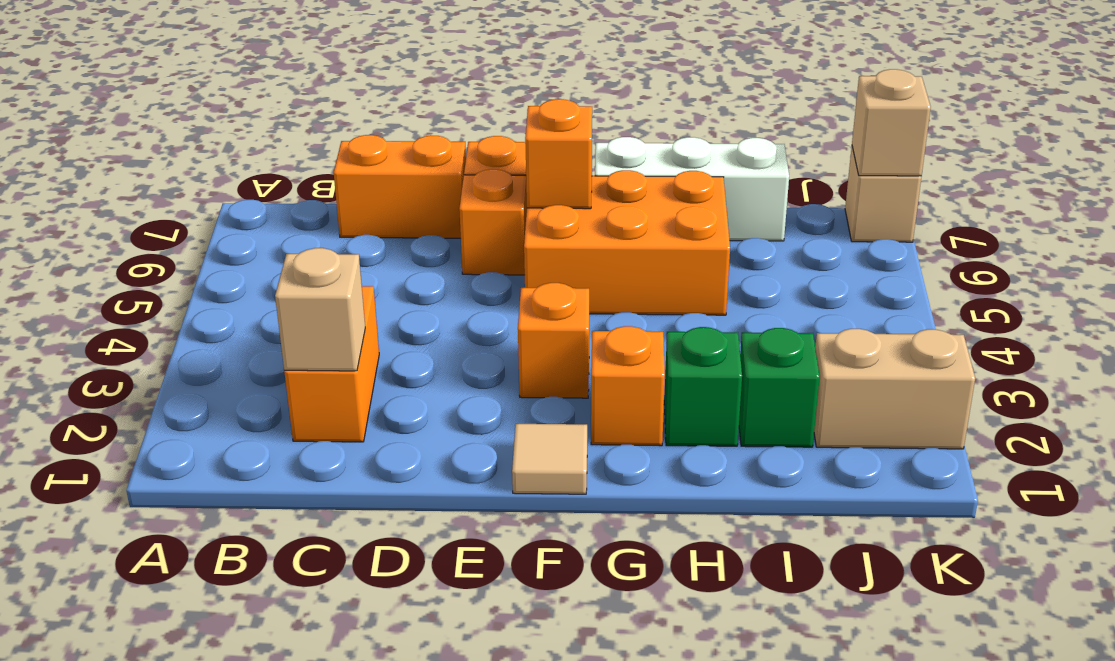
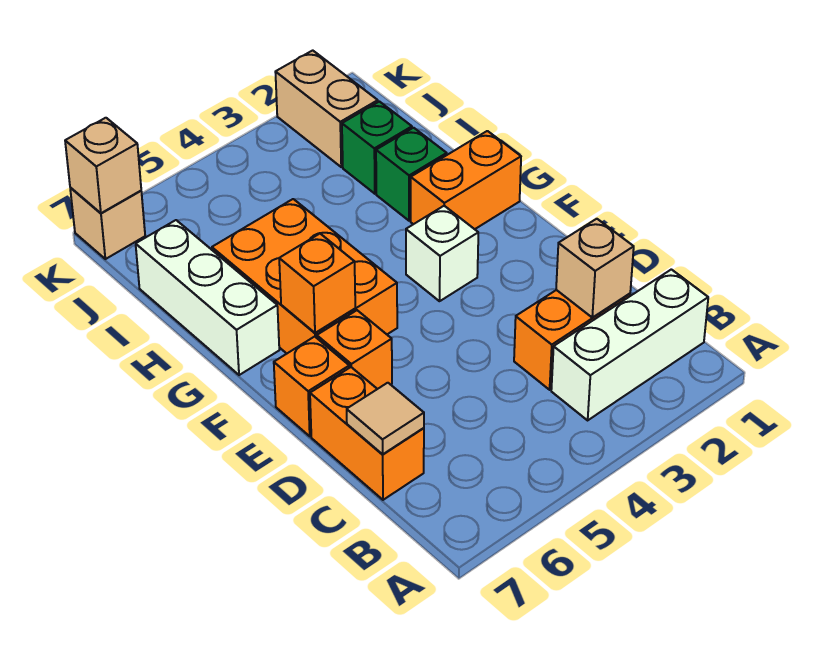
none -> white 1x3 brick [551,269,708,420]
tan 1x1 tile [512,424,587,494] -> tan 1x1 tile moved to [347,383,424,454]
orange 1x1 brick [518,283,589,398] -> white 1x1 brick [406,206,478,301]
orange 1x1 brick [591,326,665,446] -> orange 1x2 brick [411,131,521,229]

